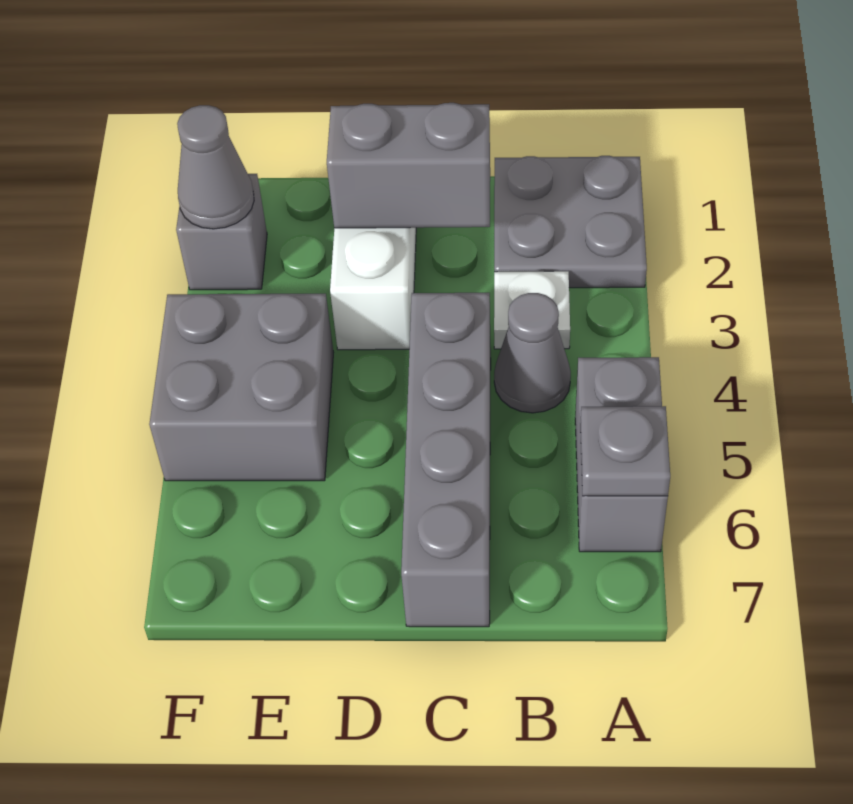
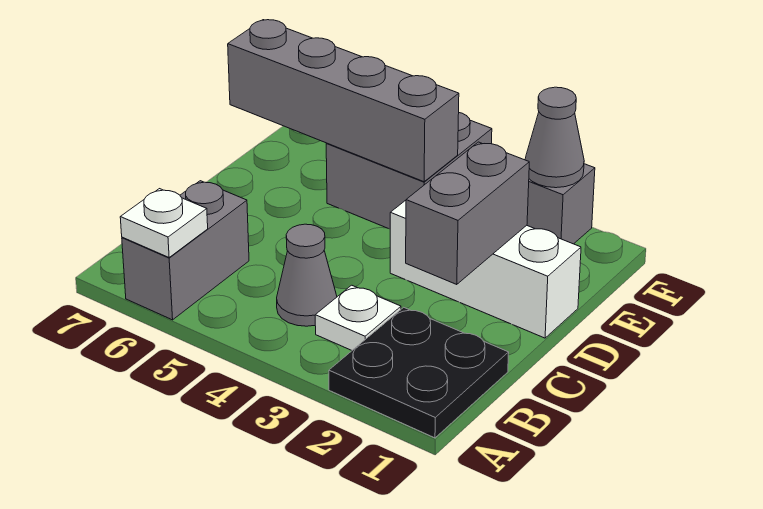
grey 2x2 plate [494,156,647,288] -> black 2x2 plate [329,307,509,438]
grey 1x2 brick [575,357,668,552] -> grey 1x2 brick turned to [122,181,249,320]
grey 1x1 plate [580,406,670,496] -> white 1x1 plate [120,189,208,257]
grey 1x4 brick [401,293,491,627] -> grey 1x4 brick moved to [228,20,459,182]

